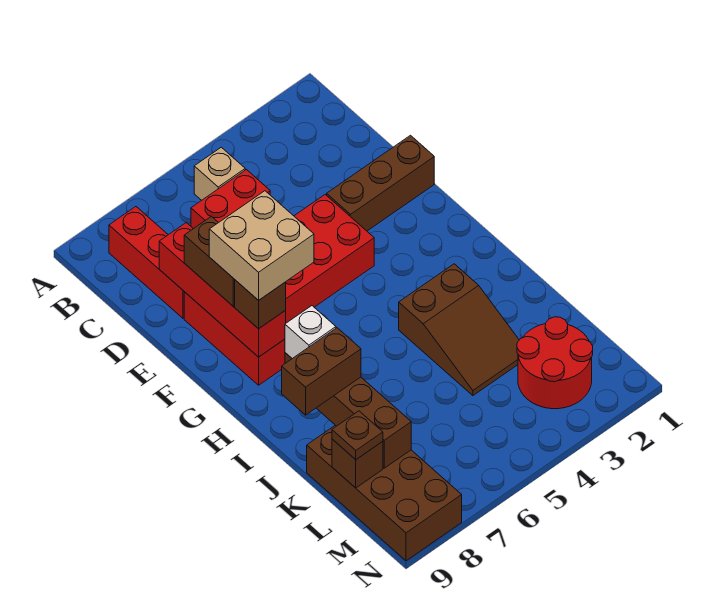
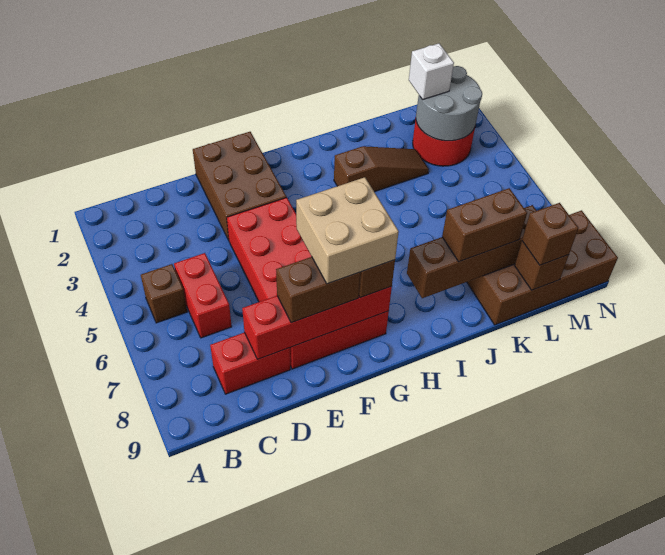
tan 1x1 brick [194,147,245,200] -> brown 1x1 brick [141,264,187,323]
red 1x3 brick [109,207,184,318] -> red 1x2 brick [210,333,290,394]
brown 1x3 brick [327,135,434,231] -> brown 2x3 brick [193,132,286,240]
brown 2x3 slope [399,264,519,396] -> brown 1x3 slope [334,146,429,192]
white 1x1 brick [285,306,336,359] -> white 1x1 brick moved to [409,43,454,100]
brown 1x2 brick [282,328,361,415] -> brown 1x2 brick turned to [442,188,527,262]
none -> grey 2x2 round brick [416,66,482,141]
brown 1x1 plate [332,411,383,460] -> brown 1x1 brick [522,203,578,265]

